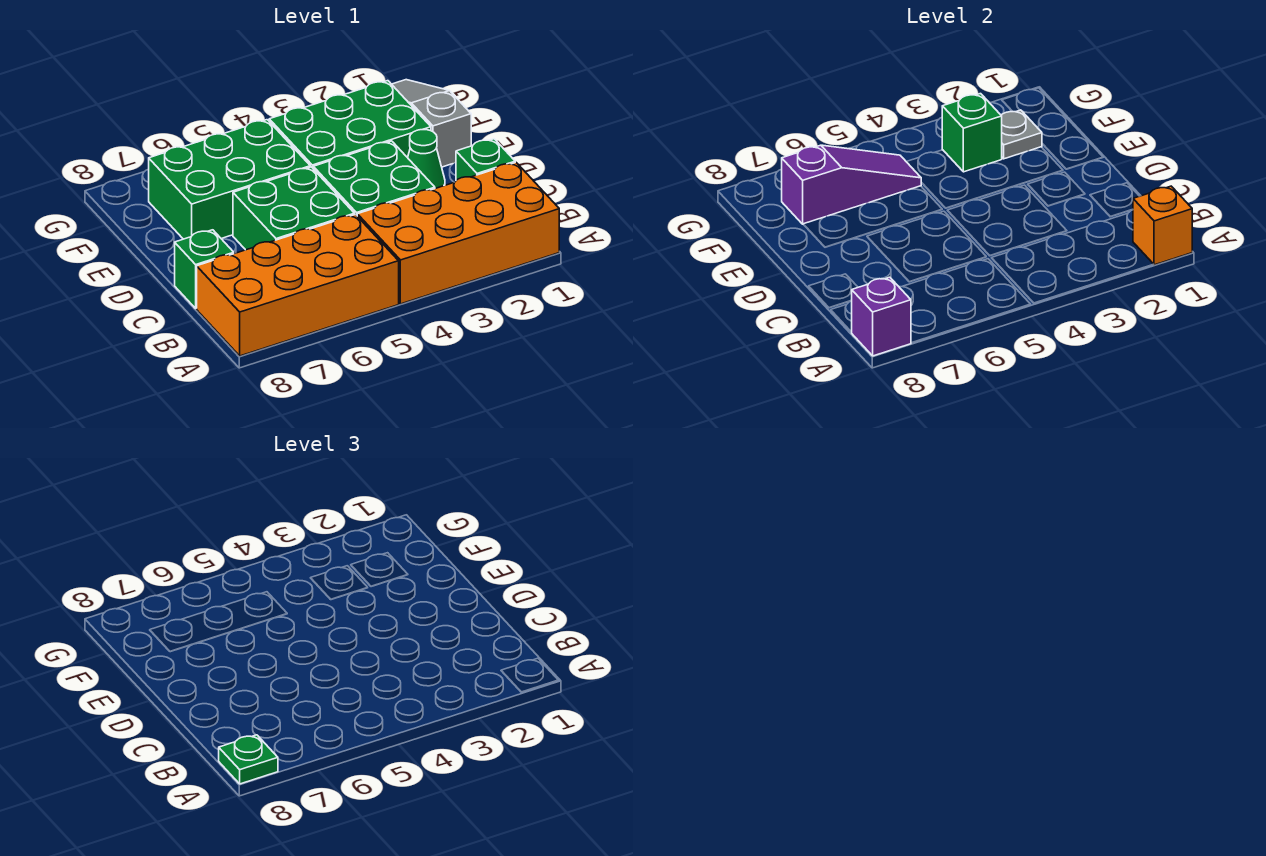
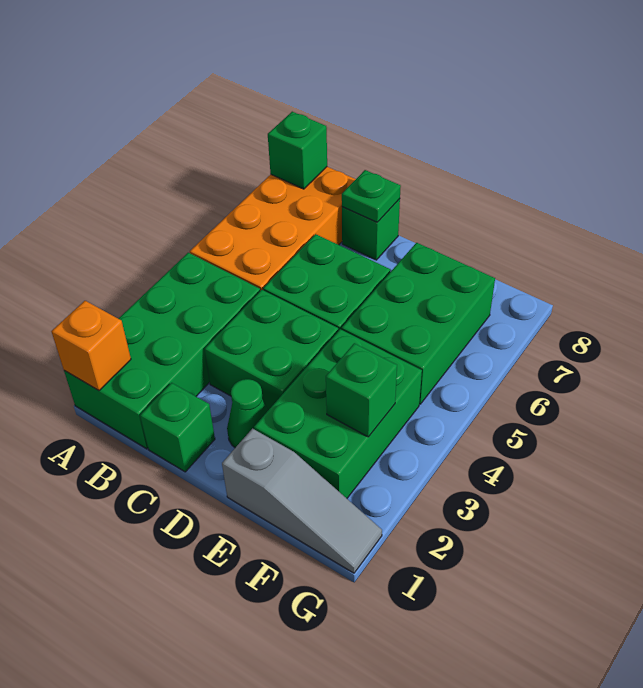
orange 2x4 brick [357,162,559,304] -> green 2x4 brick [64,253,260,449]
purple 1x1 brick [852,277,911,356] -> green 1x1 brick [268,112,327,189]
green 1x1 plate [219,735,278,784] -> green 1x1 plate moved to [342,170,401,222]
grey 1x1 plate [1001,110,1042,159] -> none
purple 1x3 slope [782,145,921,224] -> none

